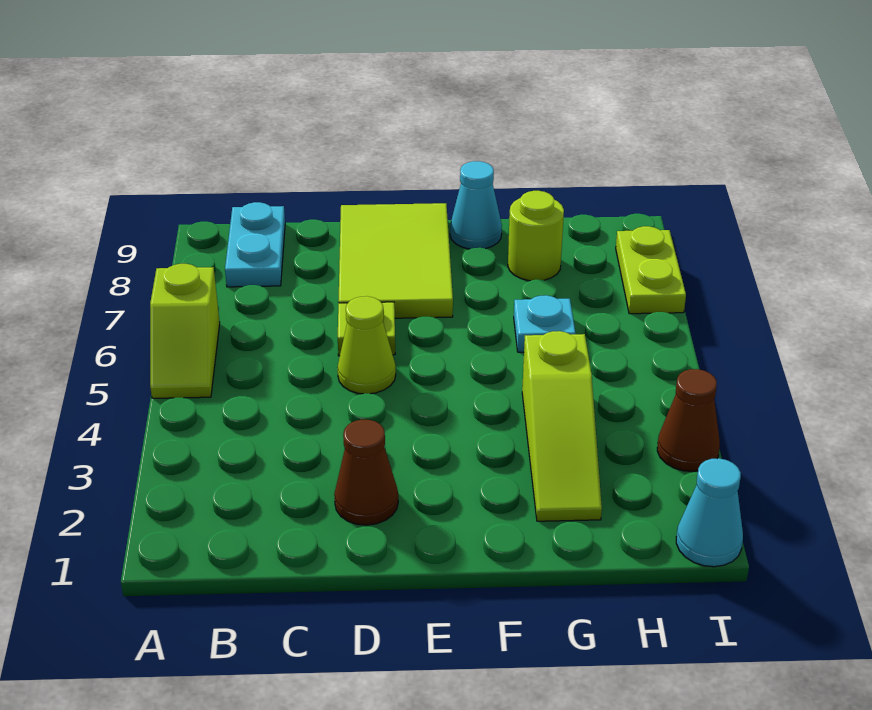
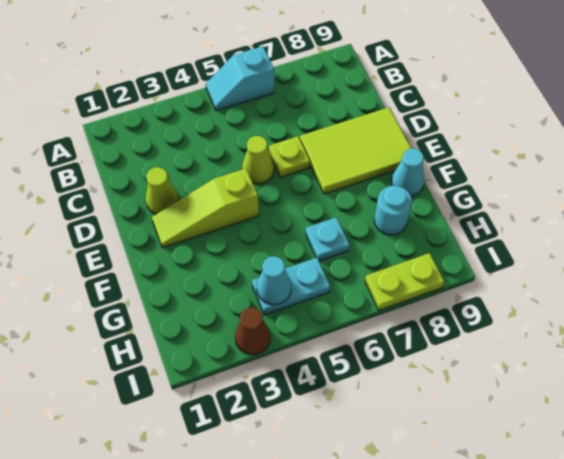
lime 1x2 slope [150,264,220,398] -> cyan 1x2 slope [206,46,274,111]
cyan 1x2 plate [225,202,285,287] -> cyan 1x2 plate moved to [252,258,330,315]
brown 1x1 cone [334,420,398,525] -> lime 1x1 cone [146,167,179,214]
lime 1x3 slope [522,331,602,521] -> lime 1x3 slope moved to [152,169,259,248]
lime 1x1 round brick [508,191,564,281] -> cyan 1x1 round brick [374,186,412,235]
cyan 1x1 cone [676,458,743,567] -> cyan 1x1 cone moved to [257,256,291,305]

